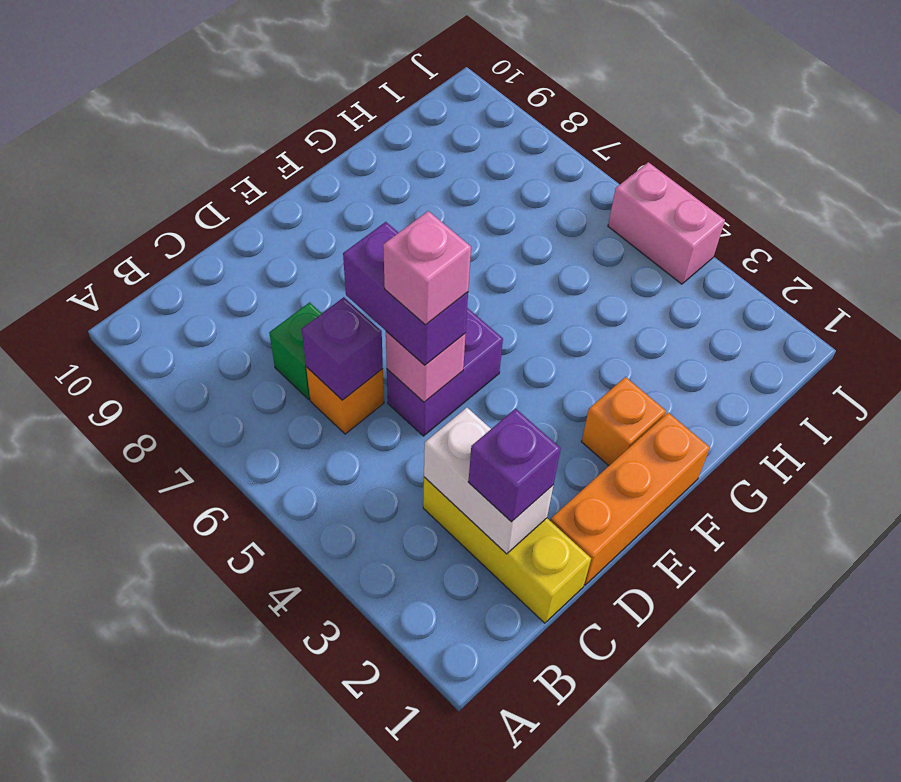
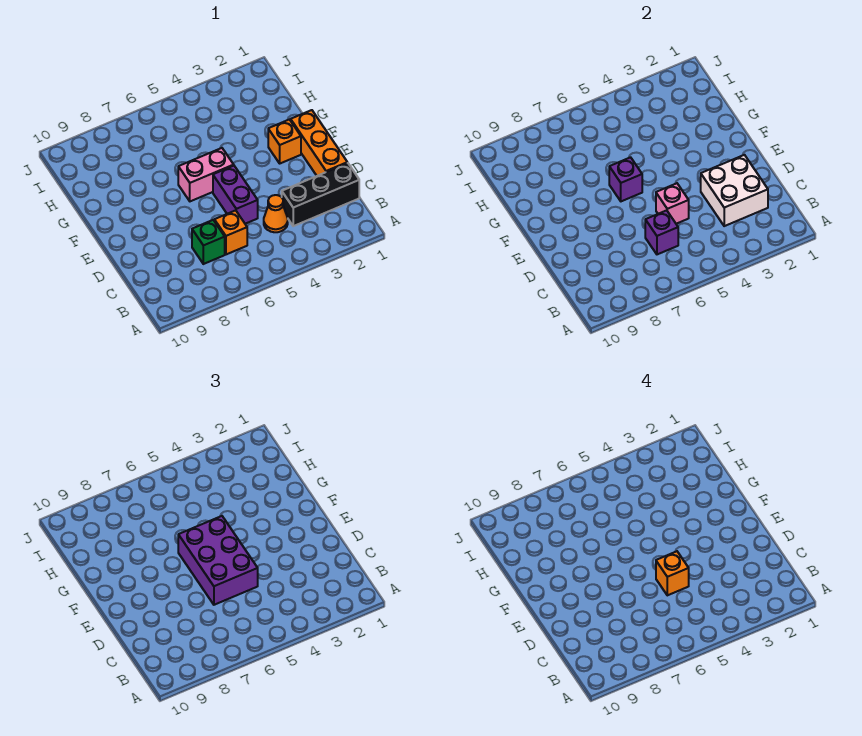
yellow 1x3 brick [423,477,591,623] -> black 1x3 brick [282,163,359,226]
white 1x2 brick [424,408,553,554] -> white 2x2 brick [701,155,768,226]
purple 1x1 brick [468,409,561,522] -> purple 1x1 brick moved to [609,157,642,201]
none -> orange 1x1 cone [264,195,288,232]
purple 1x2 brick [343,222,468,365] -> purple 2x3 brick [178,516,258,605]
pink 1x1 brick [383,211,471,325] -> orange 1x1 brick [656,551,689,595]
pink 1x2 brick [608,162,725,284] -> pink 1x2 brick moved to [178,148,234,201]

